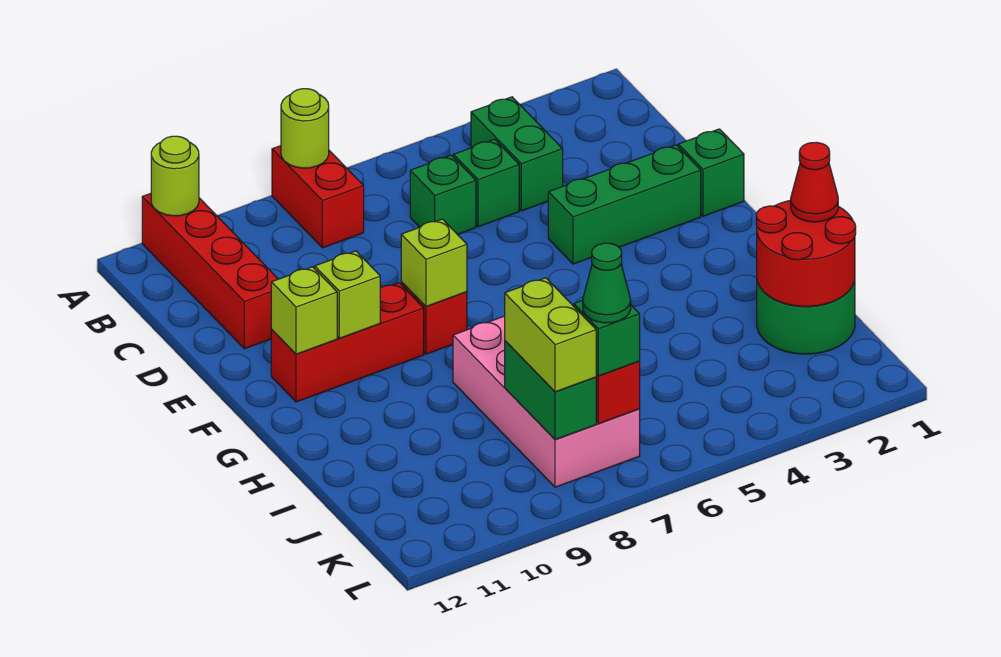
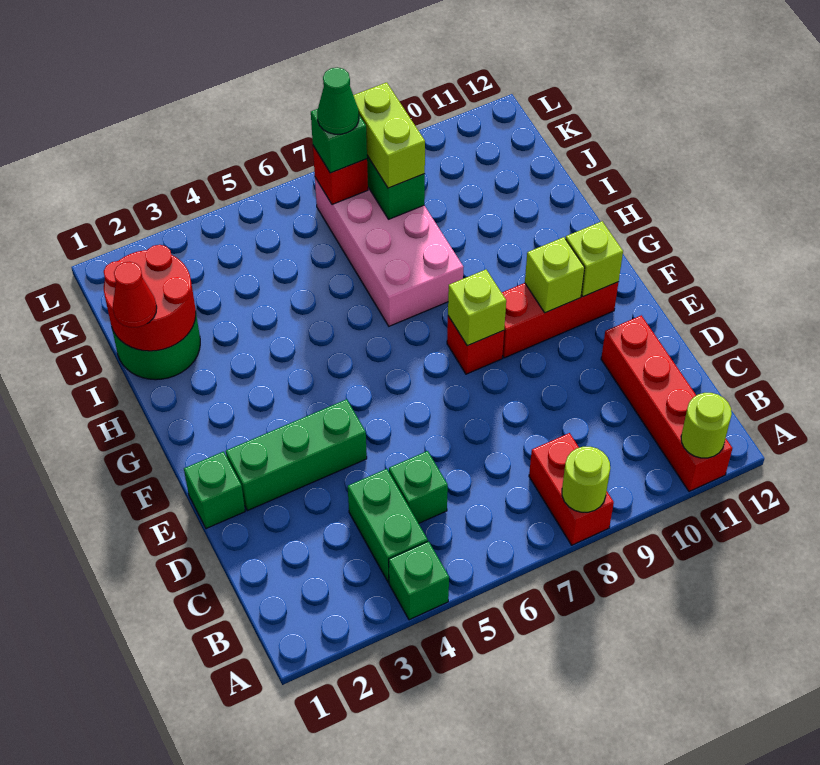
green 1x1 brick [410,155,476,234] -> green 1x1 brick moved to [389,541,449,620]

